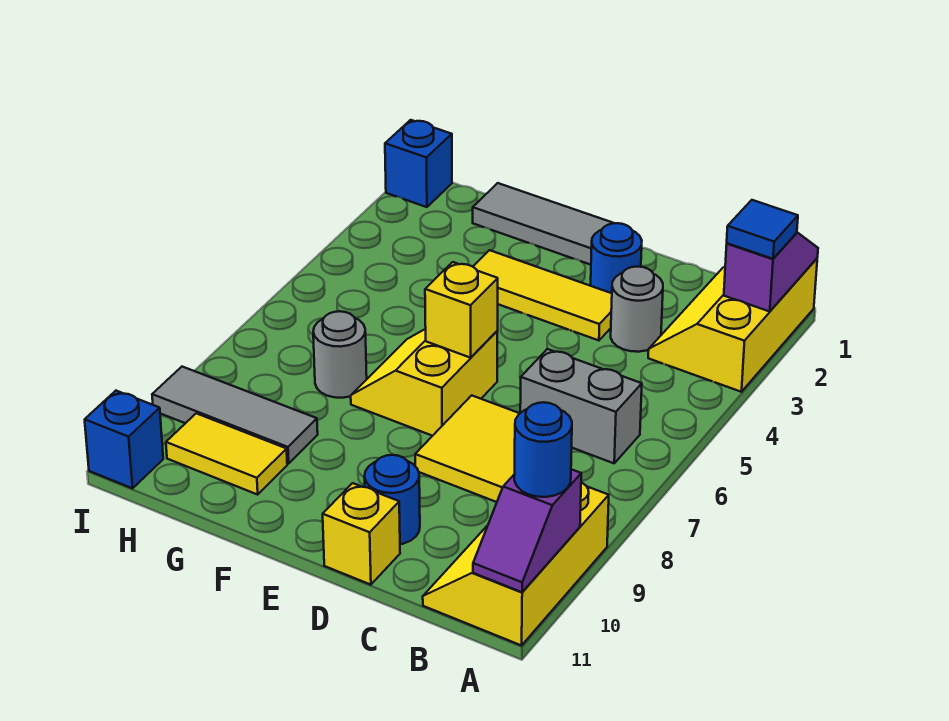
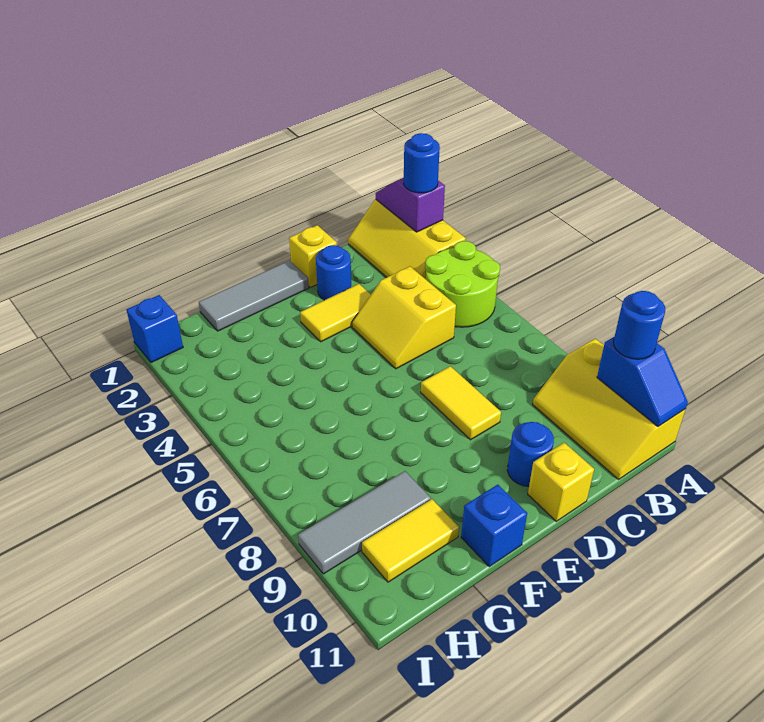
blue 1x1 tile [727,200,798,259] -> blue 1x1 round brick [404,133,440,193]
none -> lime 2x2 round brick [425,241,500,327]
purple 1x2 slope [473,469,581,592] -> blue 1x2 slope [597,337,688,427]
grey 1x2 brick [520,349,642,463] -> none
grey 1x1 round brick [611,267,663,352] -> none
yellow 2x2 tile [415,395,520,502] -> yellow 1x2 tile [421,366,501,440]
yellow 1x3 tile [473,250,612,340] -> yellow 1x2 tile [300,284,371,342]
yellow 2x2 slope [351,329,498,436] -> yellow 2x2 slope moved to [352,266,456,369]
yellow 1x1 brick [425,262,498,358] -> yellow 1x1 brick moved to [289,225,337,287]
grey 1x1 round brick [313,311,367,398] -> none
blue 1x1 brick [85,391,163,488] -> blue 1x1 brick moved to [461,485,527,567]

